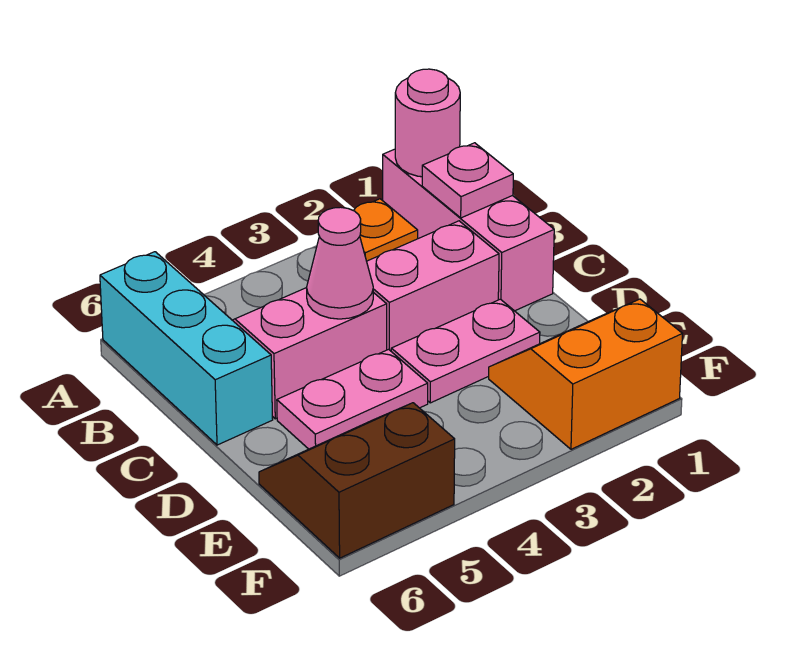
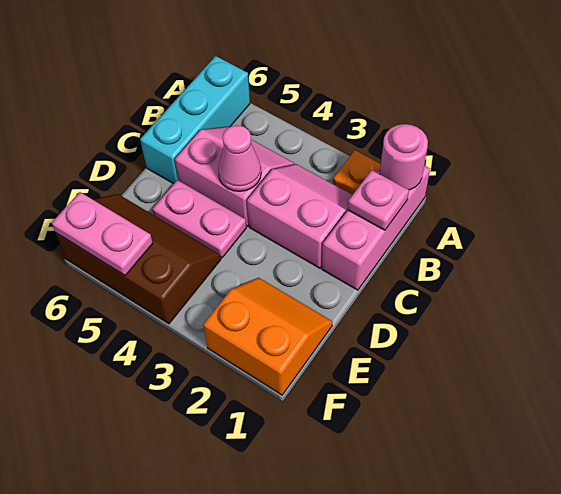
pink 1x2 plate [391,299,540,403] -> pink 1x2 plate moved to [52,192,153,276]
brown 2x2 slope [259,403,455,558] -> brown 2x3 slope [56,194,221,324]

